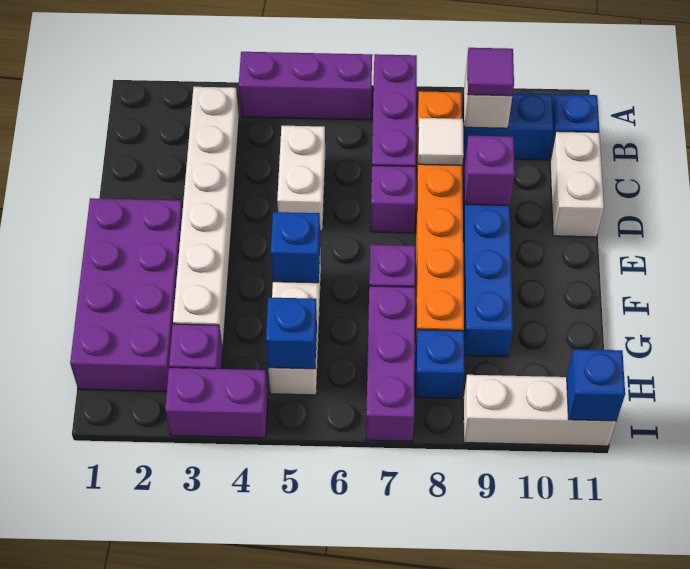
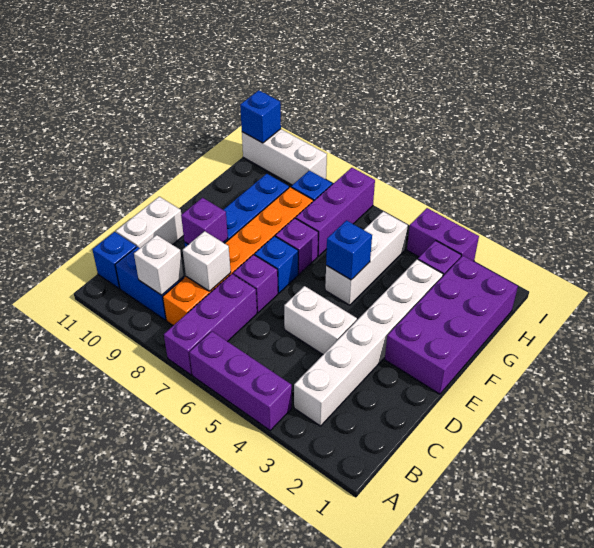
purple 1x1 tile [467,48,514,96] -> none
white 1x2 brick [277,126,325,231] -> white 1x2 brick turned to [284,286,357,354]
white 1x1 tile [418,118,464,165] -> white 1x1 brick [183,231,231,291]
blue 1x1 brick [266,298,317,369] -> blue 1x1 brick moved to [255,236,298,293]

